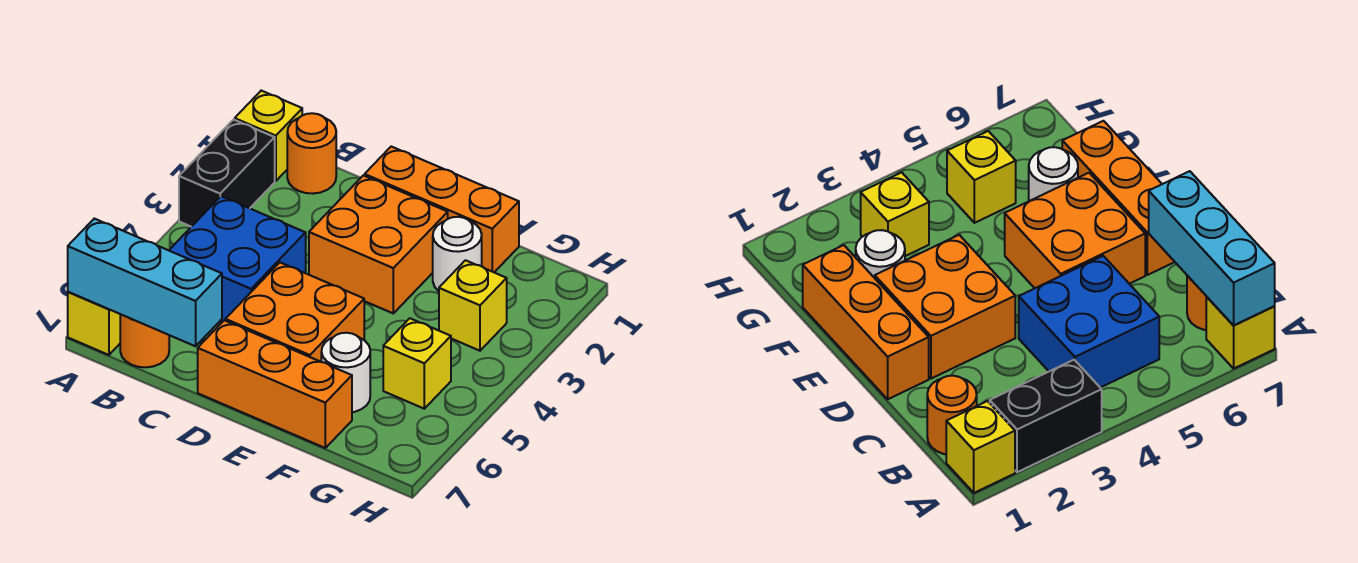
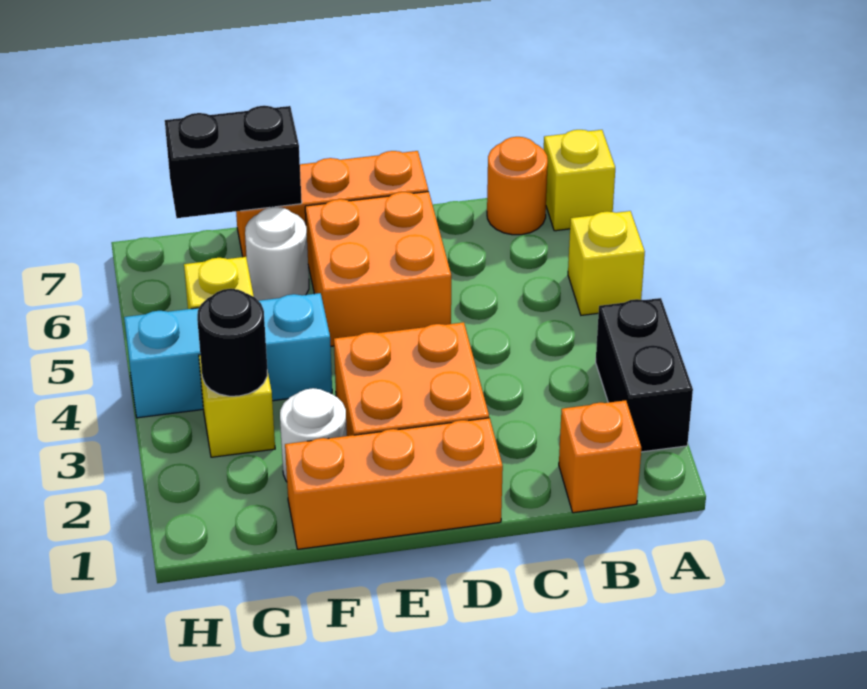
yellow 1x1 brick [235,91,302,181] -> yellow 1x1 brick moved to [568,211,645,315]
cyan 1x3 brick [68,219,222,346] -> cyan 1x3 brick moved to [124,293,332,418]
orange 1x1 round brick [287,113,336,194] -> orange 1x1 brick [559,400,641,513]
blue 2x2 brick [169,196,306,322] -> none
none -> black 1x2 brick [165,106,302,218]
none -> black 1x1 round brick [197,289,267,396]

